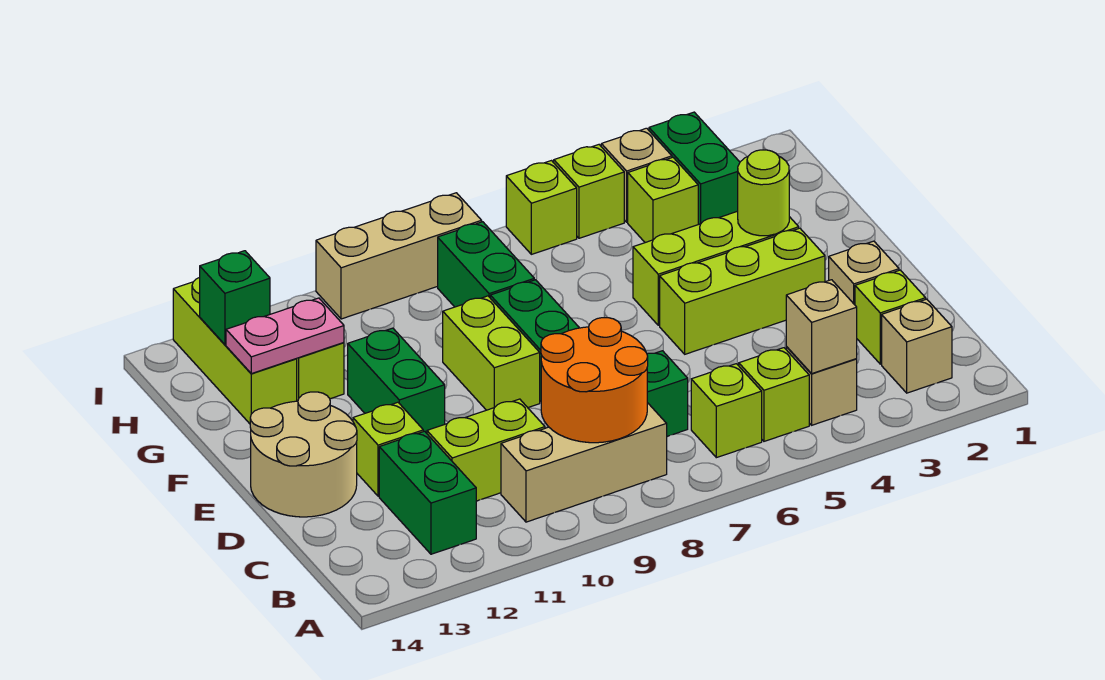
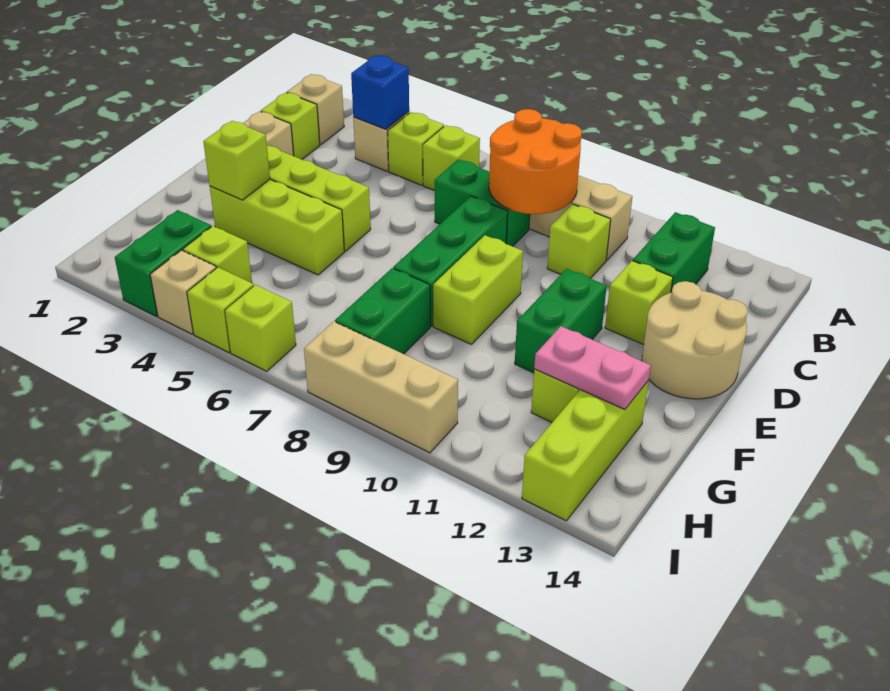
tan 1x1 brick [786,280,857,373] -> blue 1x1 brick [351,56,409,129]
lime 1x2 brick [427,399,545,501] -> lime 1x1 brick [547,204,611,278]
lime 1x1 round brick [738,150,789,236] -> lime 1x1 brick [203,121,270,200]
green 1x1 brick [200,251,270,345] -> none

